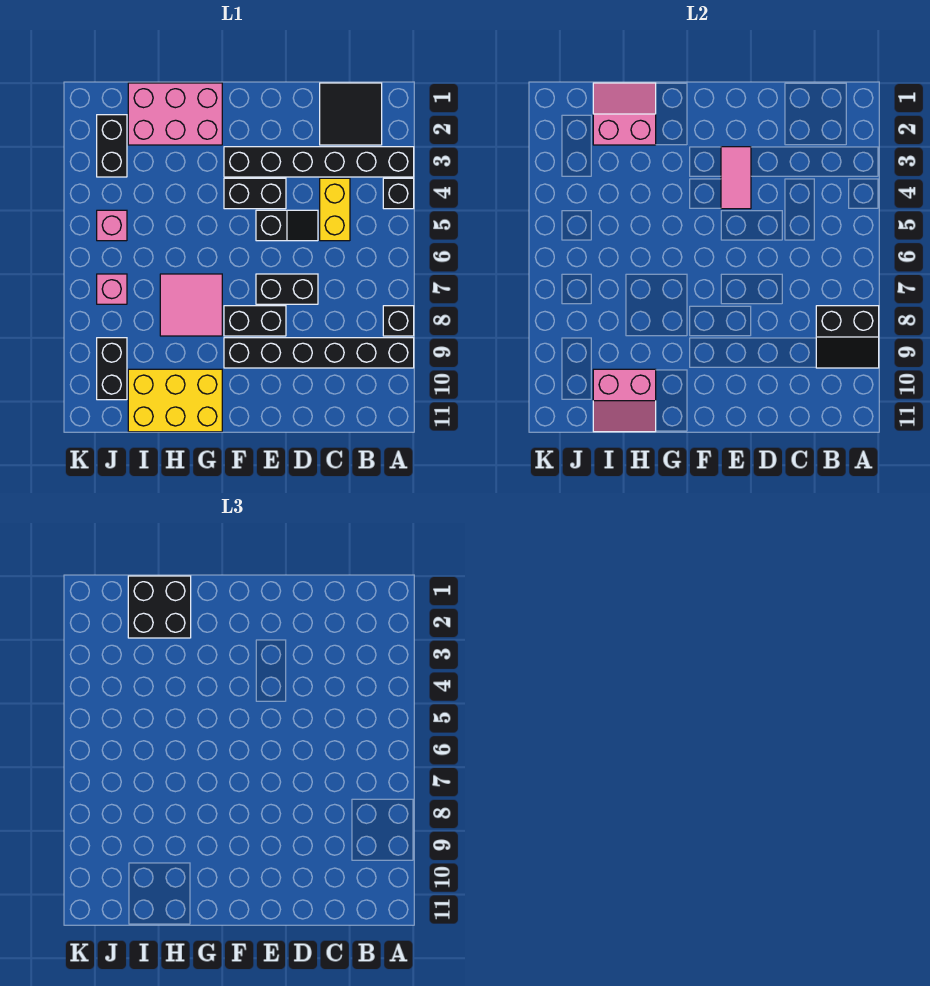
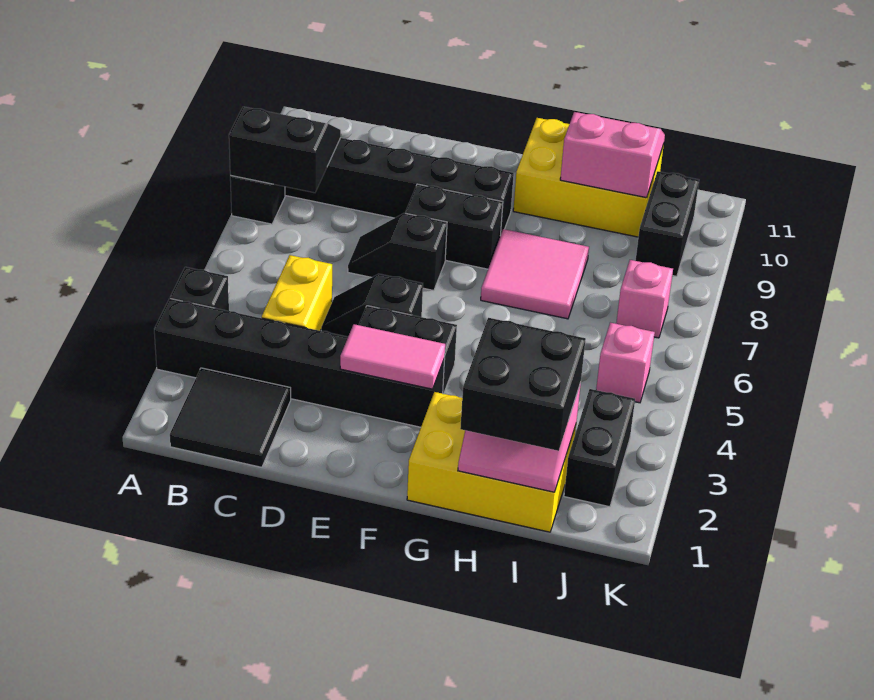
black 1x2 brick [256,274,318,304] -> black 1x2 slope [348,213,447,291]
pink 1x2 tile [721,147,751,209] -> pink 1x2 tile turned to [340,324,445,389]
pink 2x3 brick [128,83,222,145] -> yellow 2x3 brick [407,392,576,532]

